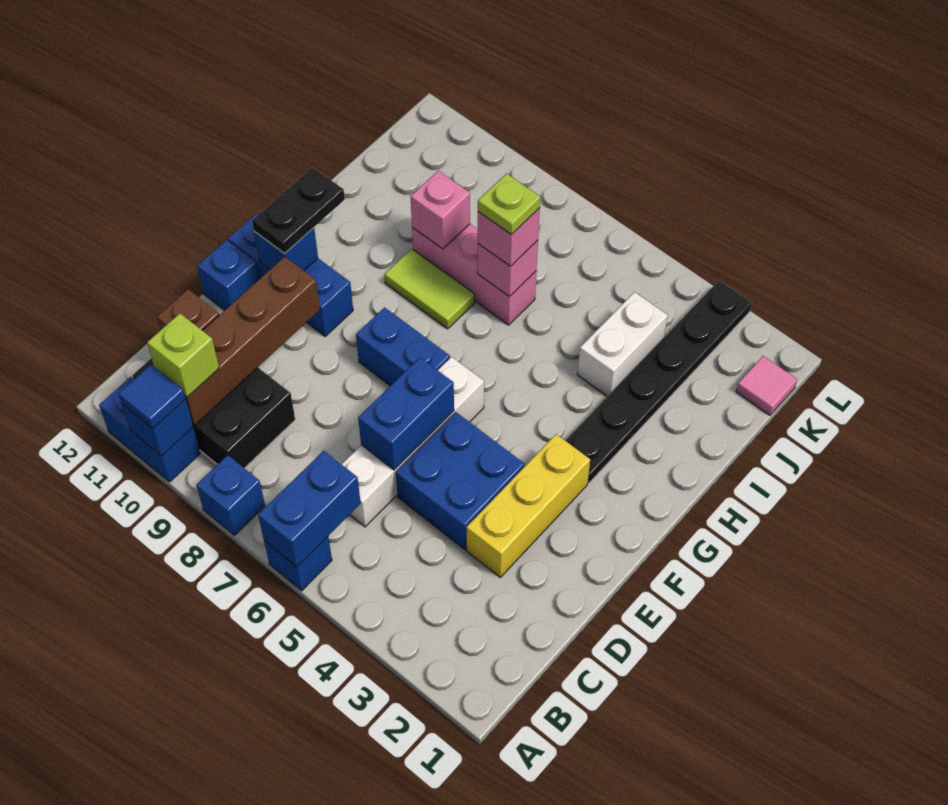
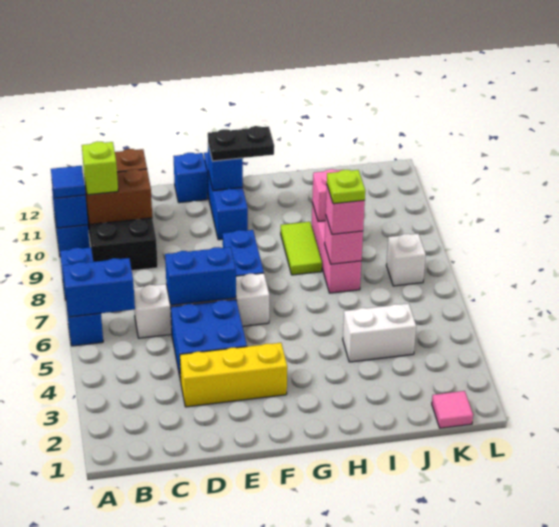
brown 1x4 brick [185,257,320,425] -> brown 1x2 brick [84,169,152,225]
black 1x6 plate [565,281,752,483] -> none
none -> white 1x1 brick [386,234,426,286]

